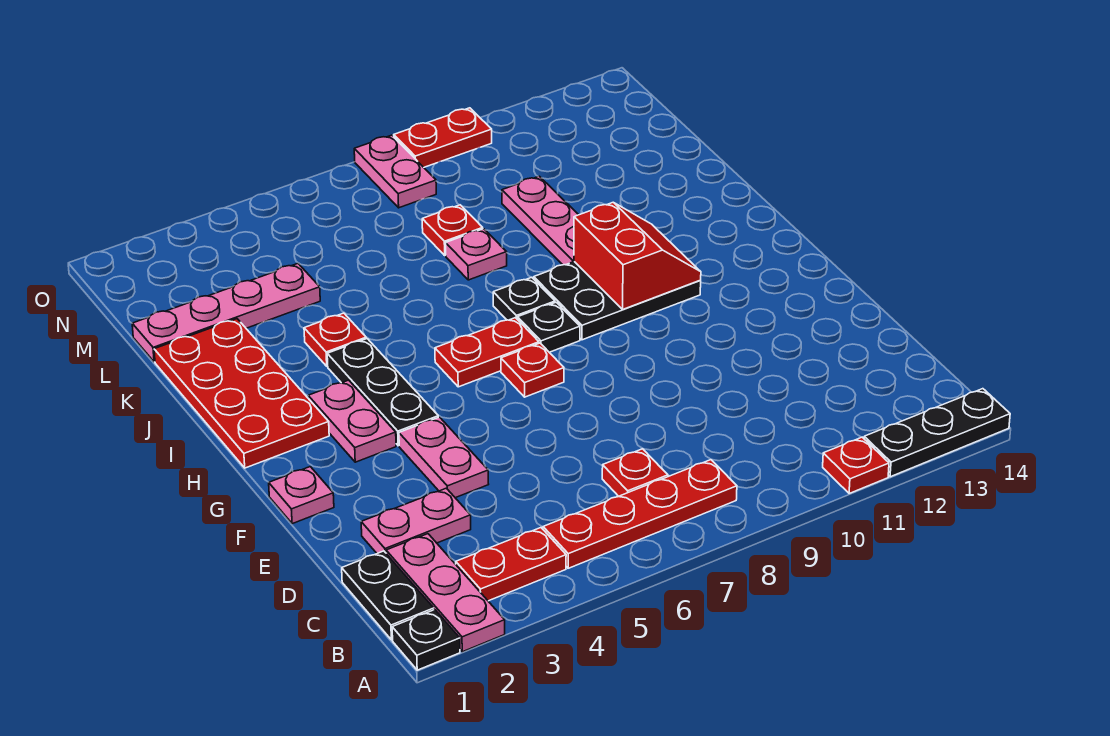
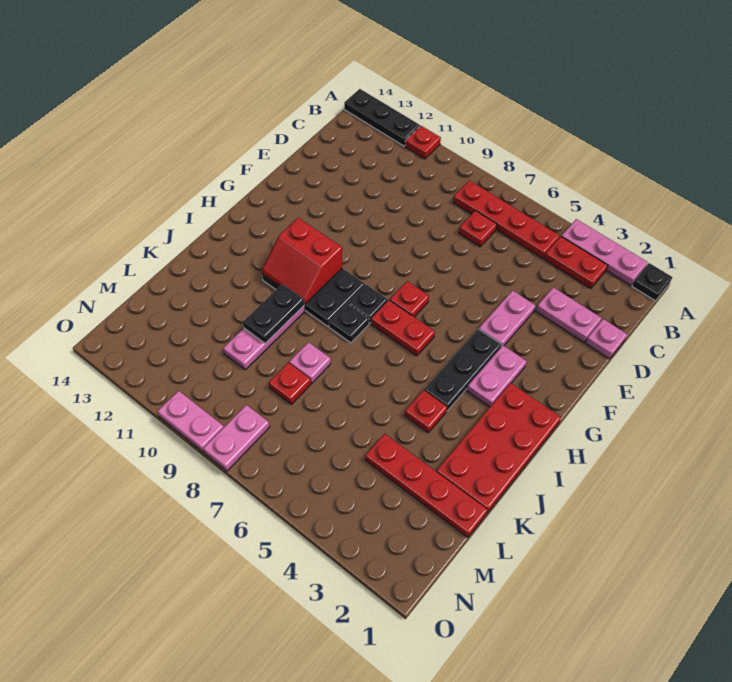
pink 1x3 plate [386,534,505,652] -> pink 1x3 plate turned to [561,219,647,286]
black 1x2 plate [342,551,434,640] -> black 1x2 plate moved to [243,284,304,343]
pink 1x1 plate [269,467,334,524] -> pink 1x1 plate moved to [586,319,627,359]
red 2x2 slope [574,202,701,309] -> red 2x2 slope turned to [262,218,342,304]
pink 1x4 plate [132,264,320,362] -> red 1x4 plate [365,434,487,538]
red 1x2 plate [394,108,492,167] -> pink 1x2 plate [157,391,224,452]

